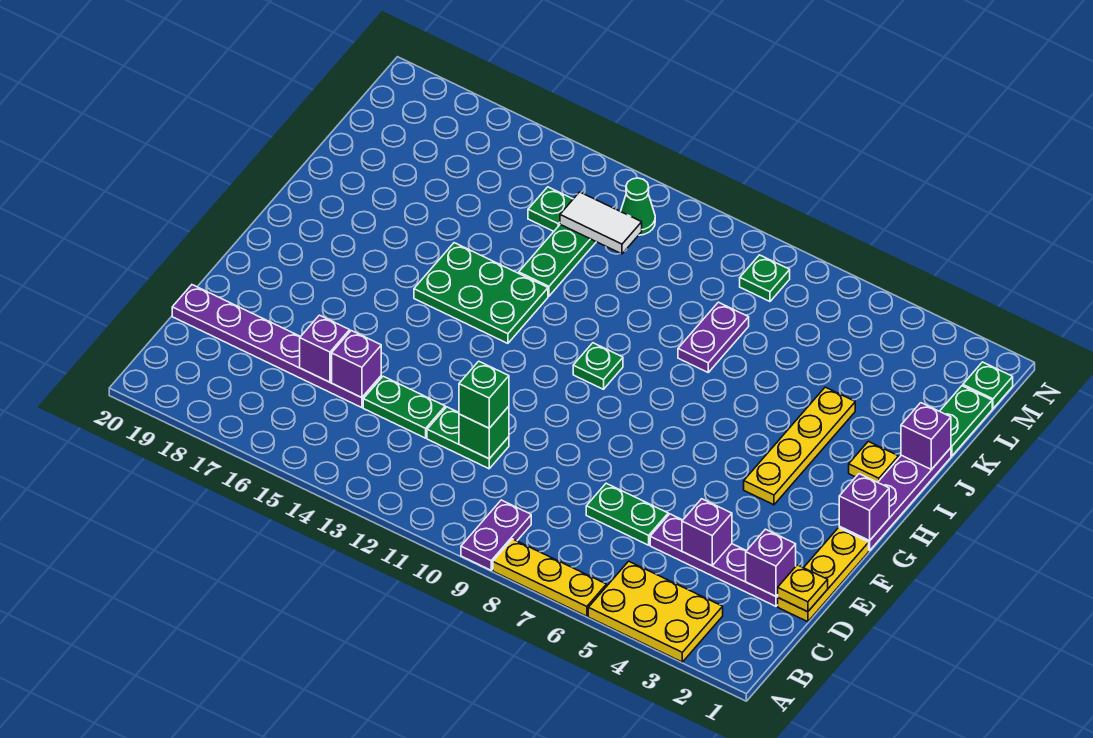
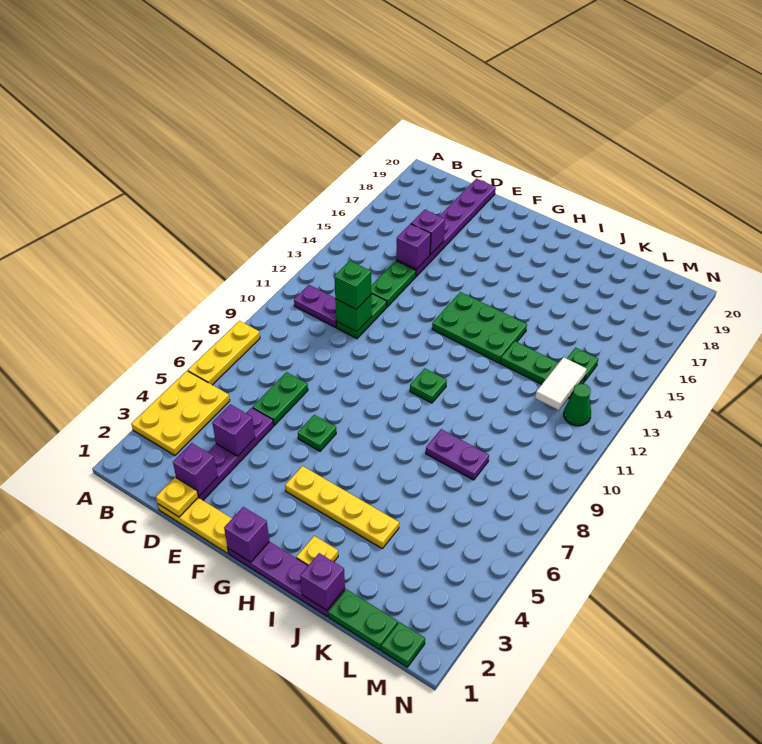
purple 1x2 plate [461,500,531,570] -> purple 1x2 plate moved to [294,285,337,327]
green 2x3 plate [414,243,548,343] -> green 2x3 plate turned to [432,292,527,363]
green 1x1 plate [740,255,790,301] -> green 1x1 plate moved to [298,415,336,451]

